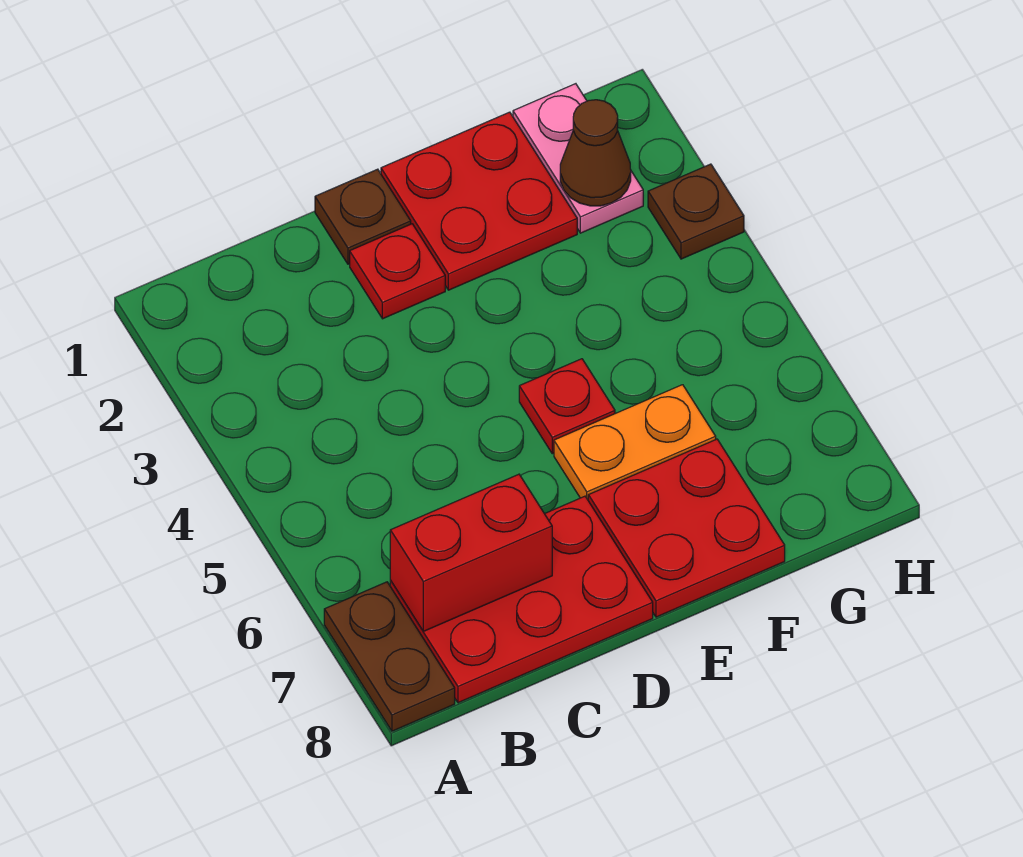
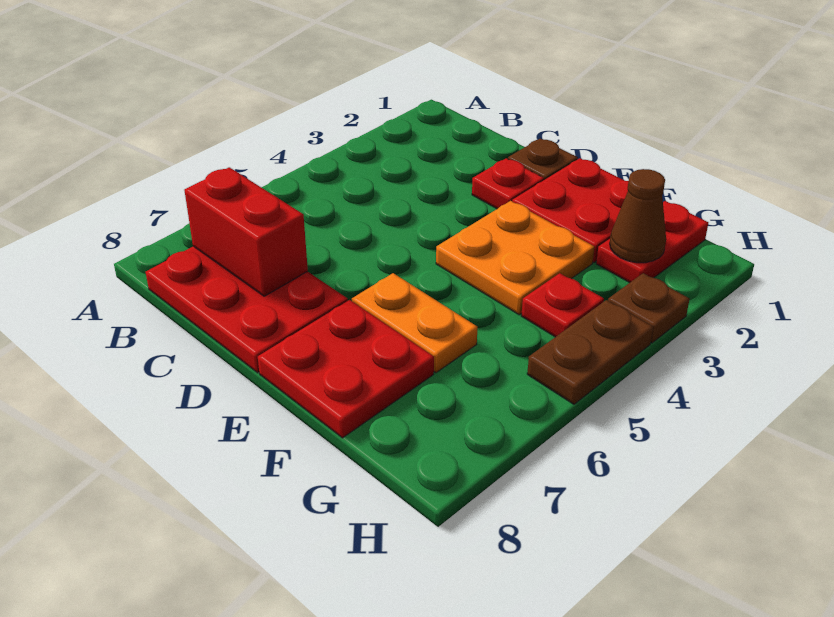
brown 1x2 plate [324,582,455,731] -> brown 1x2 plate moved to [527,300,653,404]
none -> orange 2x2 plate [436,201,594,315]
red 1x1 plate [519,359,615,454] -> red 1x1 plate moved to [521,273,604,337]
pink 1x2 plate [513,84,643,233] -> red 1x2 plate [596,201,708,283]

